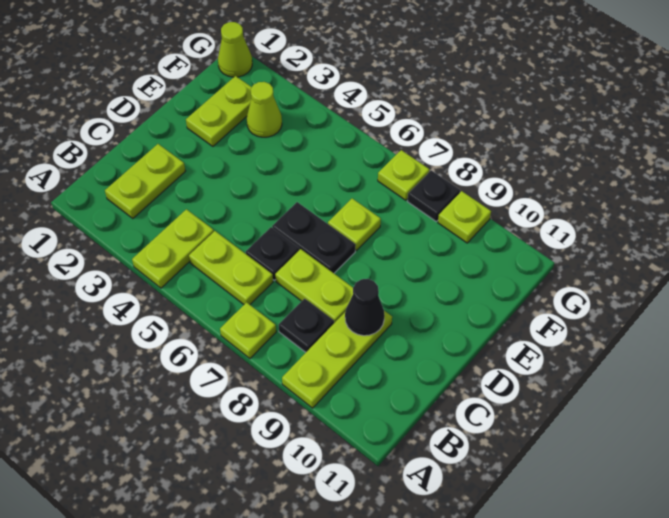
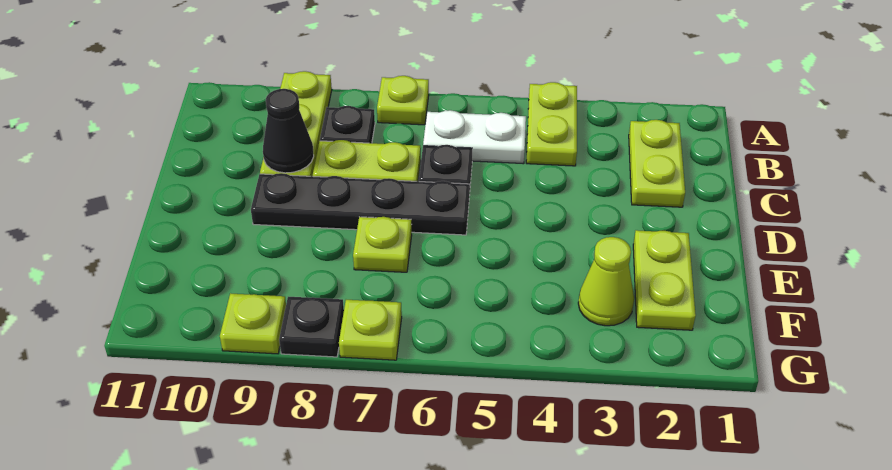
lime 1x2 plate [189,231,273,304] -> white 1x2 plate [423,110,526,164]
black 1x2 plate [272,202,356,273] -> black 1x4 plate [251,173,470,235]
lime 1x1 cone [218,22,252,77] -> none

